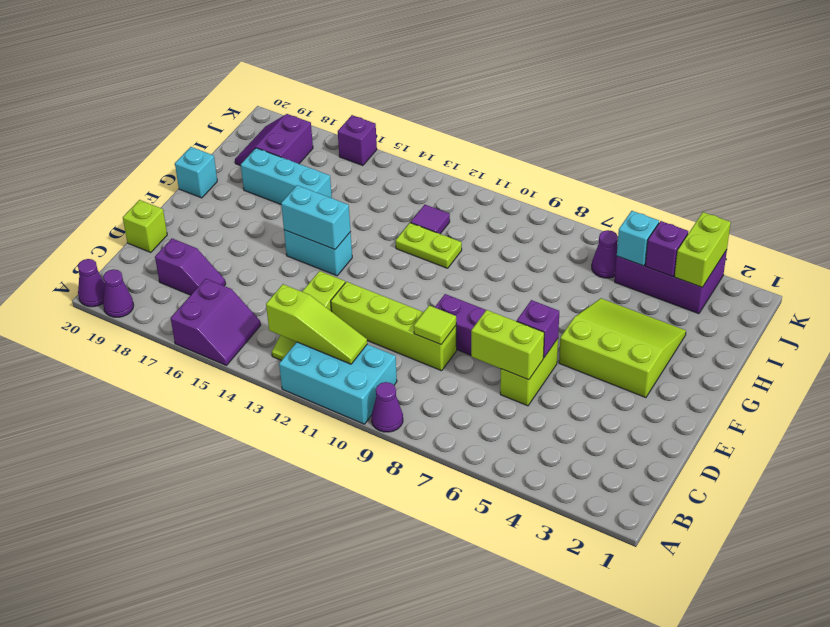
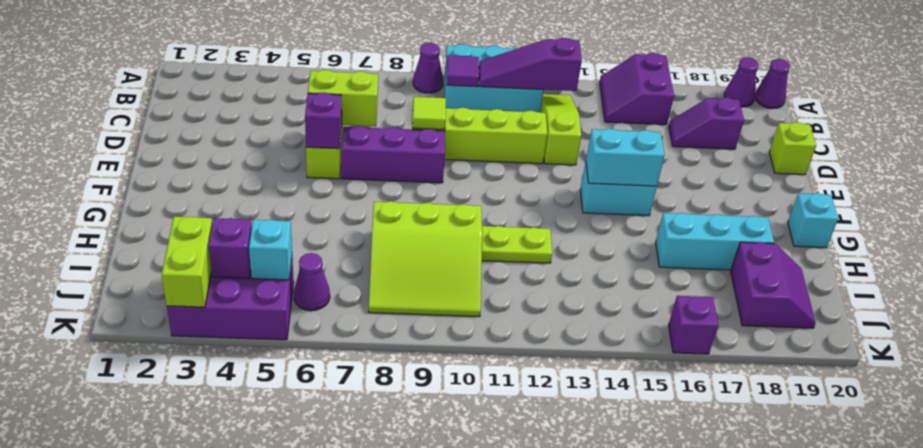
lime 1x3 slope [266,284,367,364] -> purple 1x3 slope [479,38,582,91]
lime 3x3 slope [559,298,686,398] -> lime 3x3 slope moved to [369,201,482,317]
purple 1x1 tile [411,205,450,234] -> purple 1x1 tile moved to [447,55,479,87]

